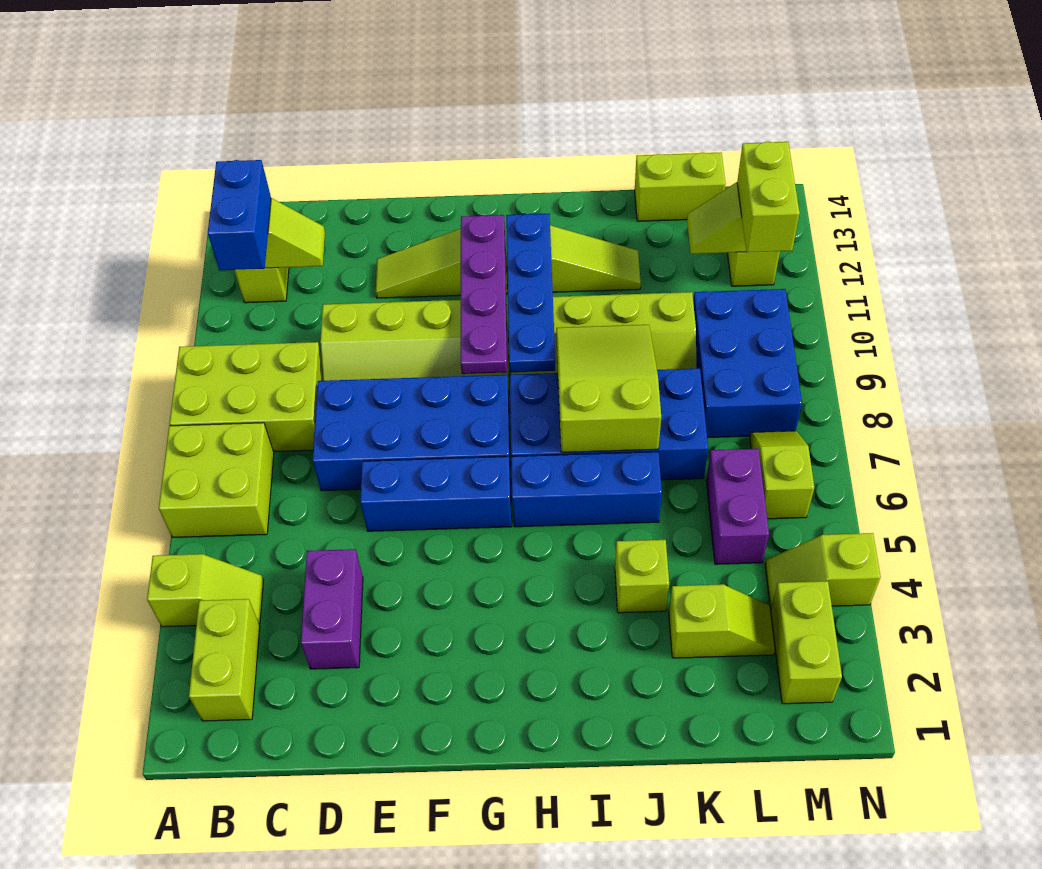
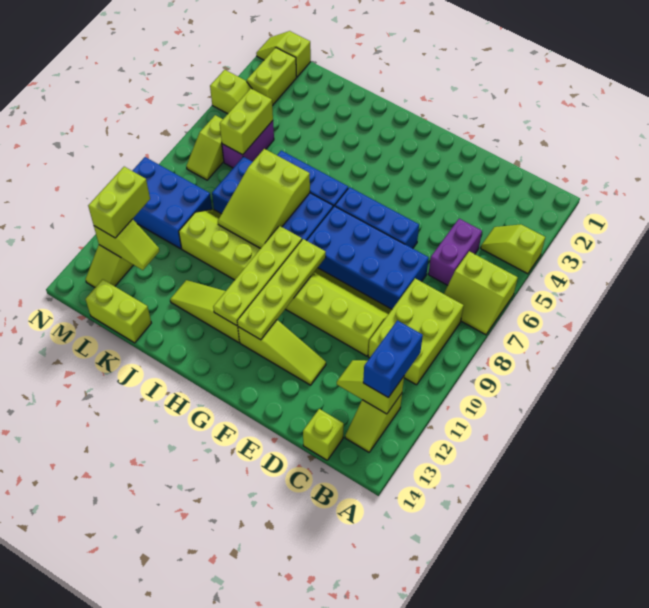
lime 2x2 brick [159,423,274,537] -> lime 2x2 slope [444,251,518,335]
lime 2x3 brick [169,342,323,451] -> lime 2x3 brick turned to [368,278,464,385]
lime 1x2 brick [189,599,260,721] -> lime 1x2 brick moved to [220,89,273,155]
purple 1x2 brick [301,549,363,669] -> purple 1x2 brick moved to [428,219,482,285]
purple 1x4 plate [461,215,507,374] -> lime 1x4 plate [237,239,326,340]
blue 1x4 plate [506,214,555,372] -> lime 1x4 plate [213,226,302,326]
lime 1x1 brick [615,540,669,613] -> lime 1x1 brick moved to [303,409,344,460]
lime 1x2 slope [669,584,775,658] -> lime 1x2 slope moved to [256,31,311,77]
blue 2x3 brick [693,289,802,438] -> blue 2x3 brick turned to [132,157,212,249]

